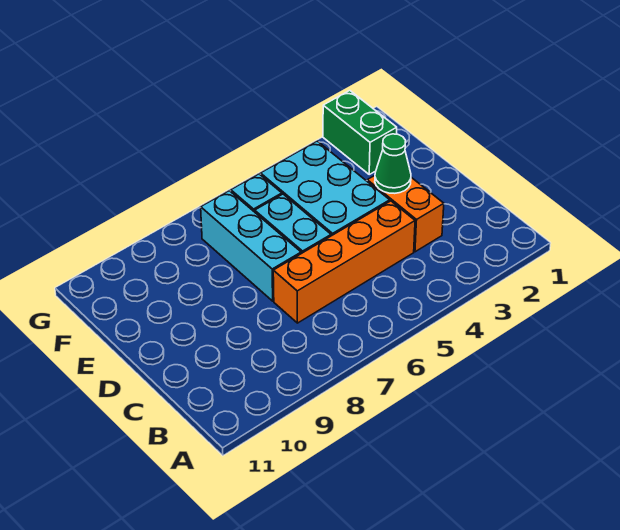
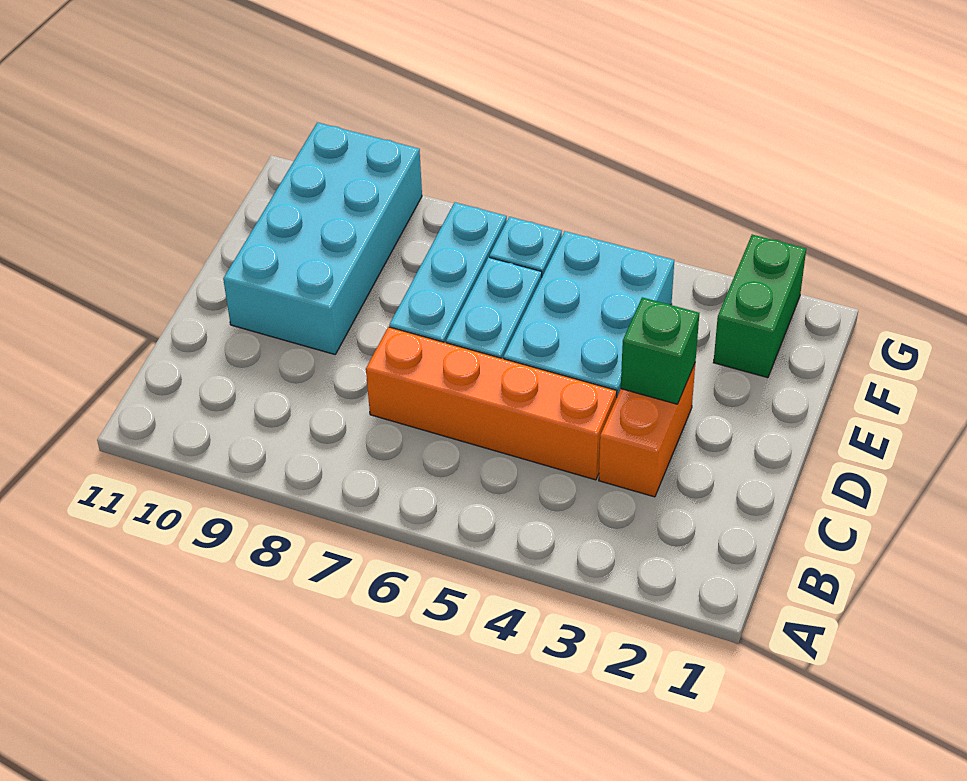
green 1x1 cone [375,134,411,193] -> green 1x1 brick [621,297,699,404]
none -> cyan 2x4 brick [223,122,422,354]

